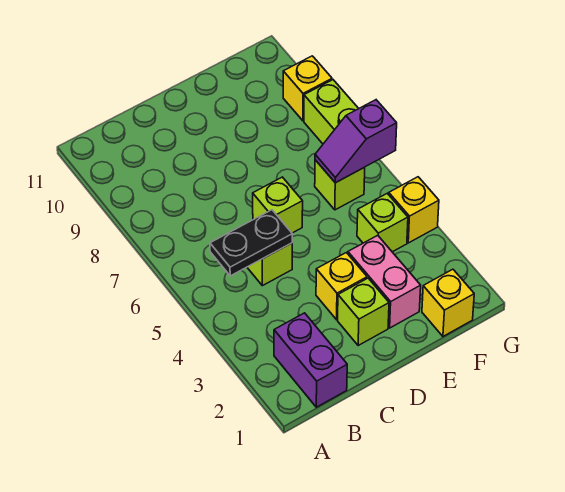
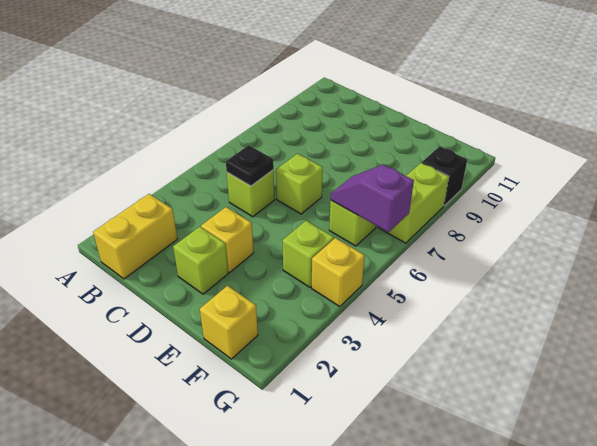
purple 1x2 brick [274,313,347,407] -> yellow 1x2 brick [93,194,177,279]
black 1x2 plate [210,210,292,276] -> black 1x1 plate [226,145,274,186]
pink 1x2 brick [348,235,421,328] -> none
yellow 1x1 brick [283,56,332,121] -> black 1x1 brick [422,146,467,206]

